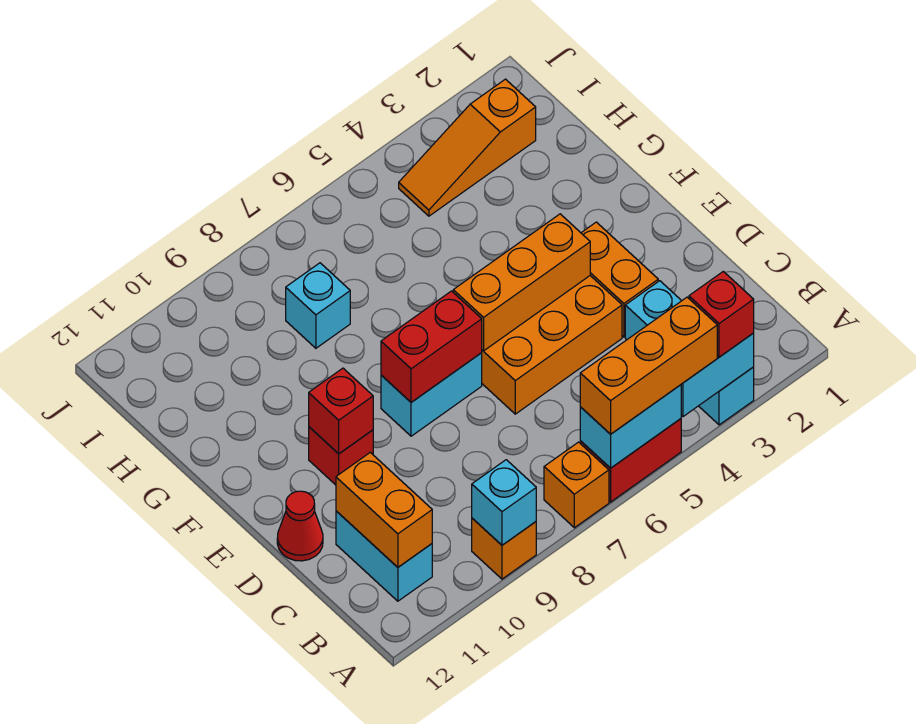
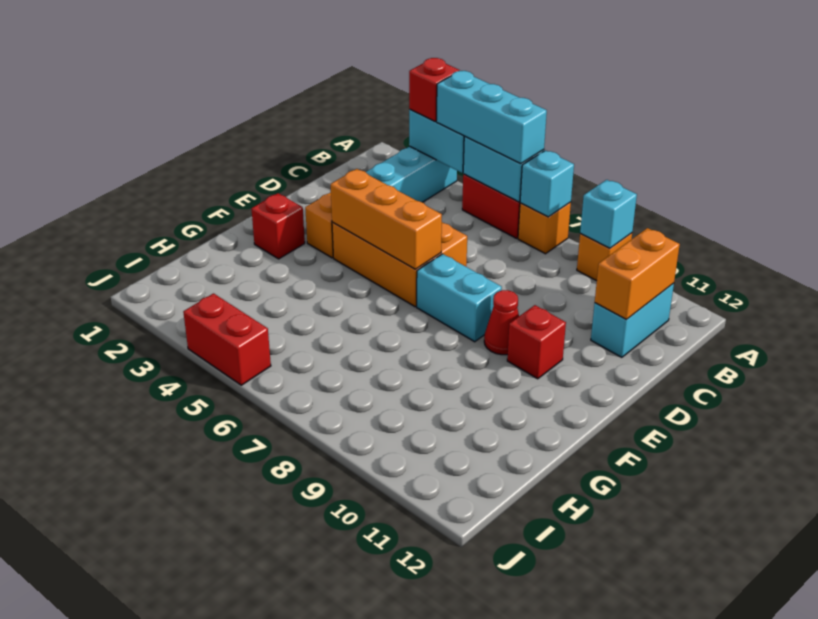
orange 1x3 brick [580,297,717,434] -> cyan 1x3 brick [436,71,547,164]
red 1x1 cone [277,491,323,561] -> red 1x1 cone moved to [484,290,519,355]
red 1x2 brick [381,291,482,402] -> red 1x2 brick moved to [183,293,271,385]
red 1x1 brick [309,368,373,454] -> red 1x1 brick moved to [251,193,305,259]
cyan 1x1 brick [286,263,350,348] -> cyan 1x1 brick moved to [520,150,574,217]
orange 1x3 slope [399,79,536,216] -> none

